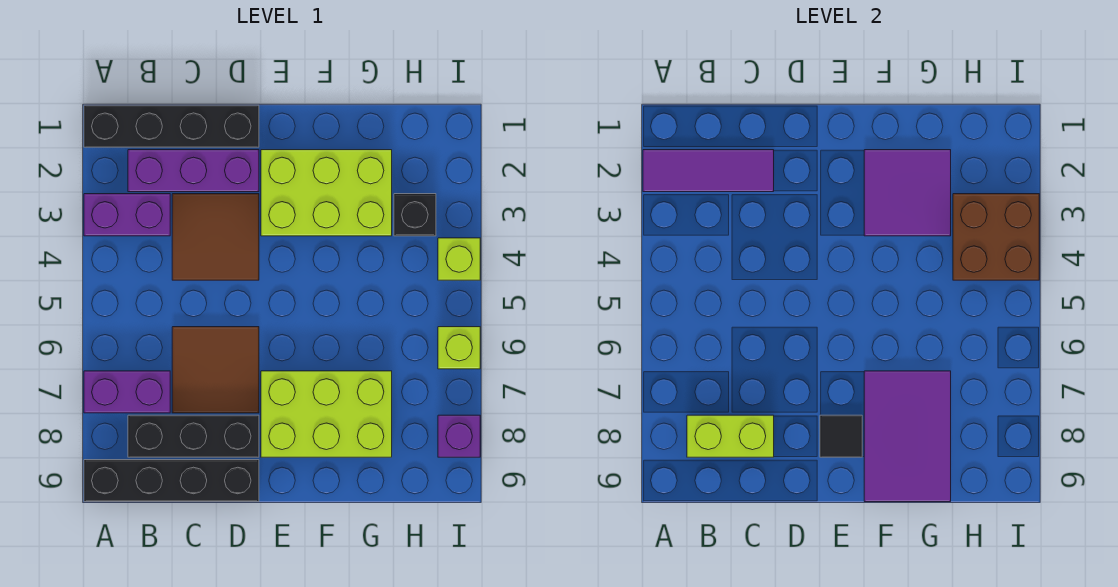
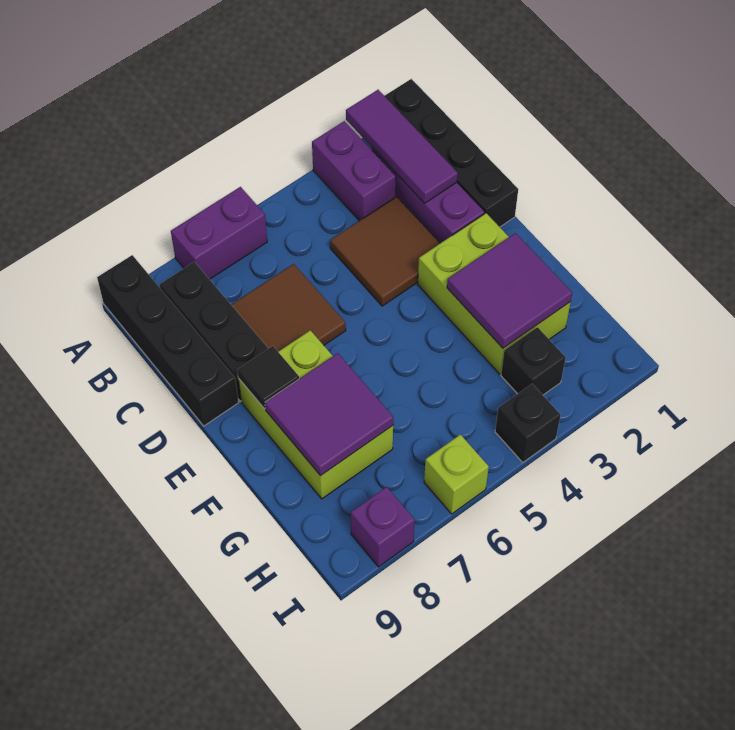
purple 1x2 brick [84,371,170,413] -> purple 1x2 brick turned to [171,187,267,279]
lime 1x2 brick [687,415,774,457] -> none
purple 2x3 tile [864,371,951,502] -> purple 2x2 tile [265,353,393,476]
brown 2x2 brick [953,194,1039,280] -> none
lime 1x1 brick [438,238,480,280] -> black 1x1 brick [495,384,561,463]

